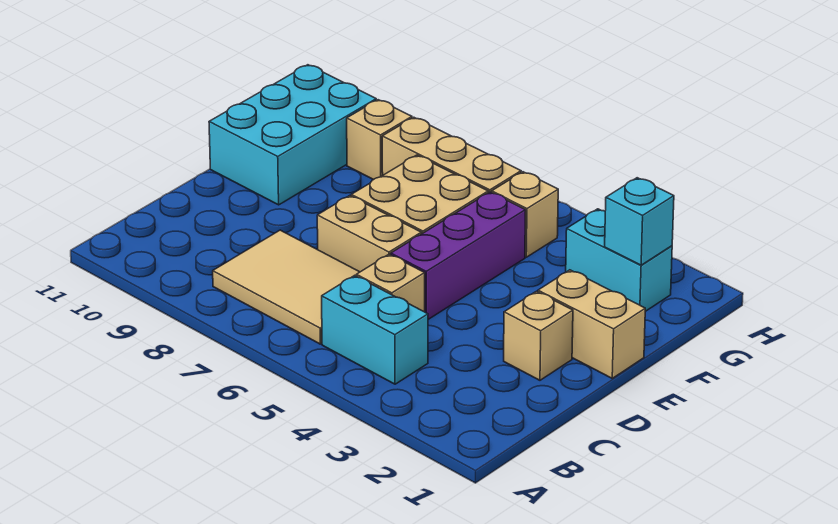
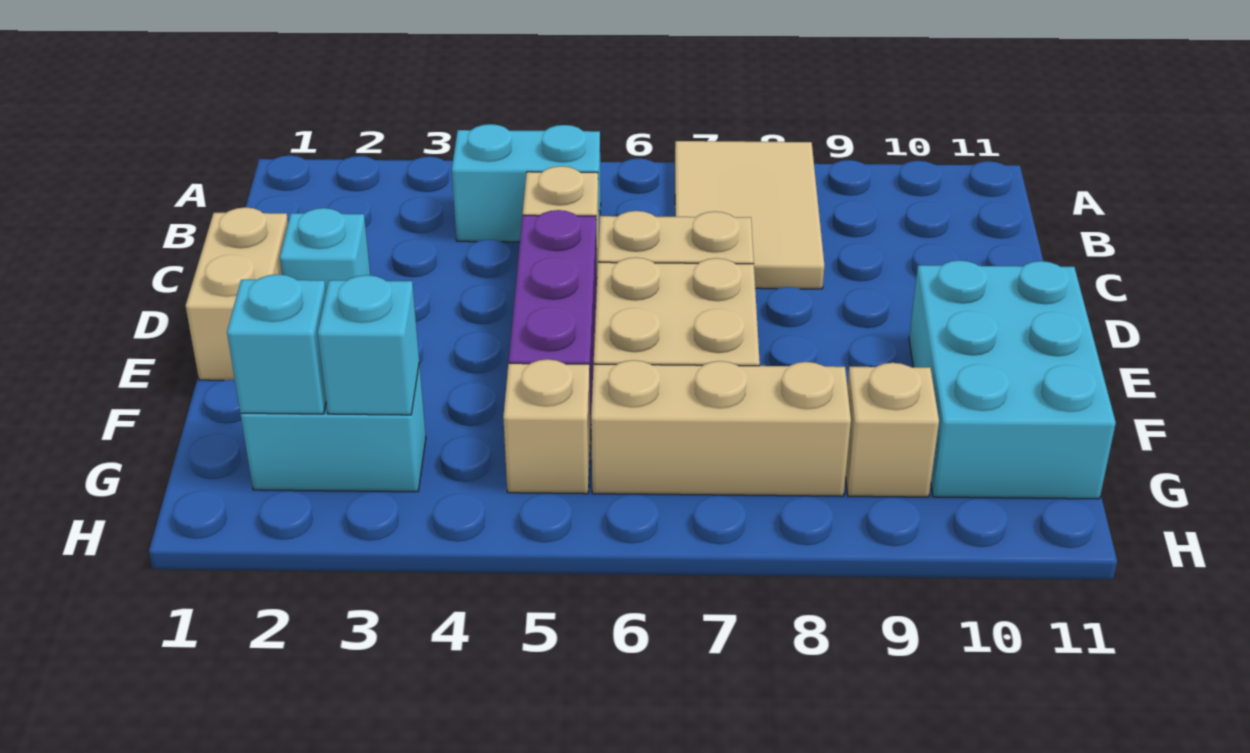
tan 2x3 tile [213,230,359,344] -> tan 2x3 tile turned to [675,141,824,289]
tan 1x1 brick [504,291,573,380] -> cyan 1x1 brick [280,208,370,291]
tan 1x2 brick [538,270,645,378] -> tan 1x2 brick turned to [186,207,288,380]
none -> cyan 1x1 brick [318,275,419,415]

